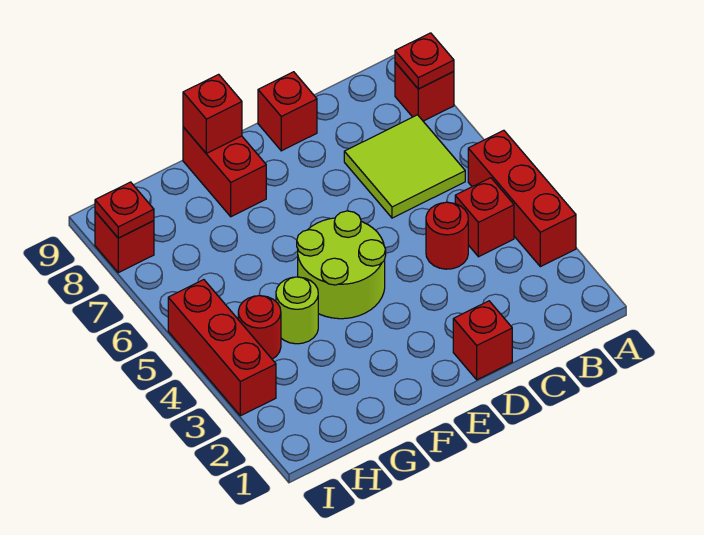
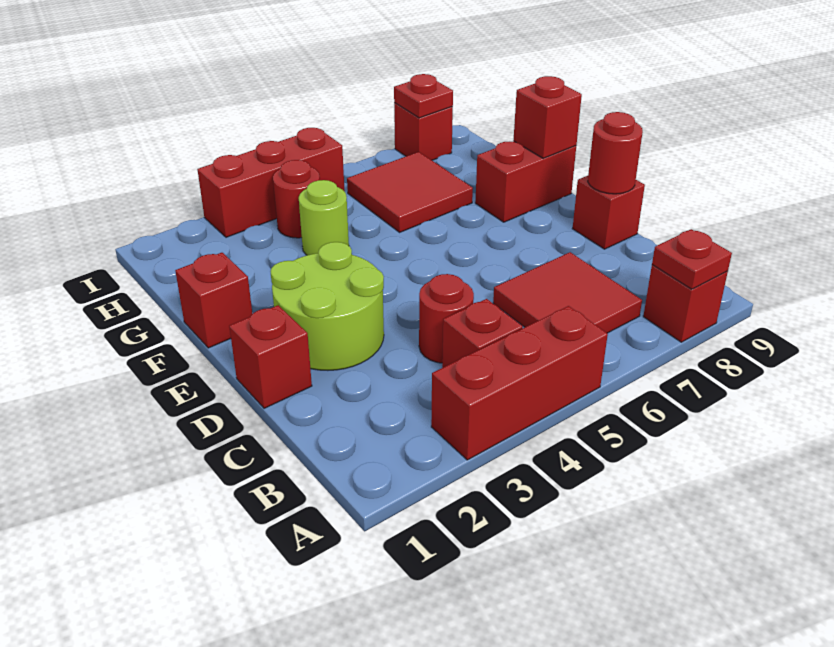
lime 2x2 tile [344,115,465,218] -> red 2x2 tile [493,252,642,333]
none -> red 1x1 round brick [588,112,643,194]
lime 2x2 round brick [297,211,386,319] -> lime 2x2 round brick moved to [270,242,384,370]
none -> red 1x1 brick [175,253,252,348]
none -> red 2x2 tile [347,152,473,232]

